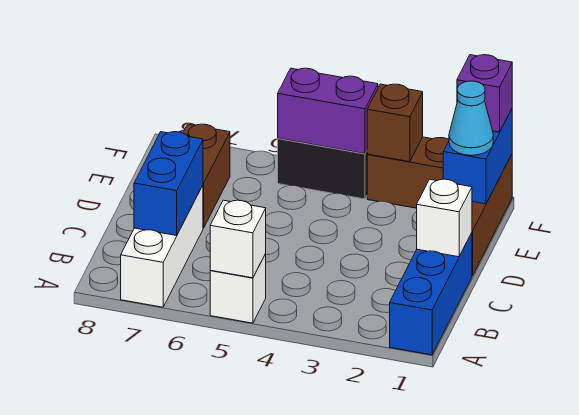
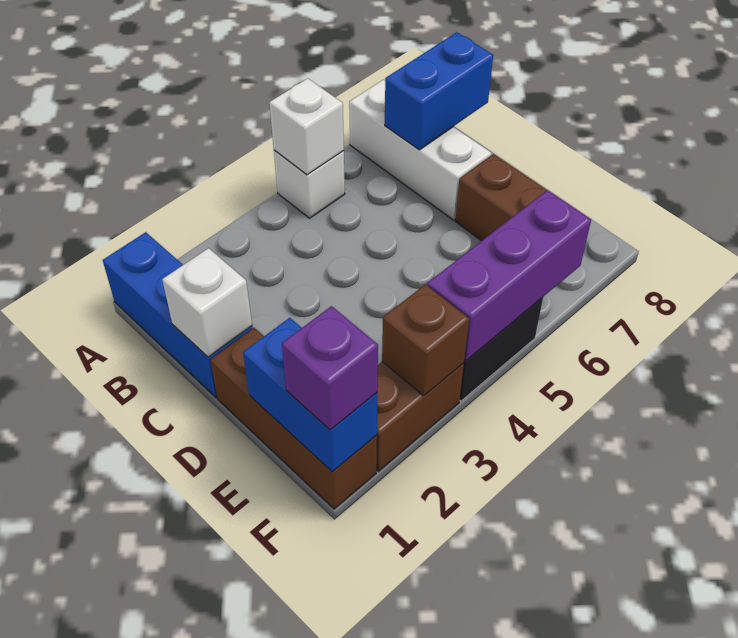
blue 1x2 brick [134,132,203,236] -> blue 1x2 brick turned to [385,32,493,150]
cyan 1x1 cone [449,81,493,155] -> none
purple 1x2 brick [278,68,378,154] -> purple 1x3 brick [427,190,591,360]

